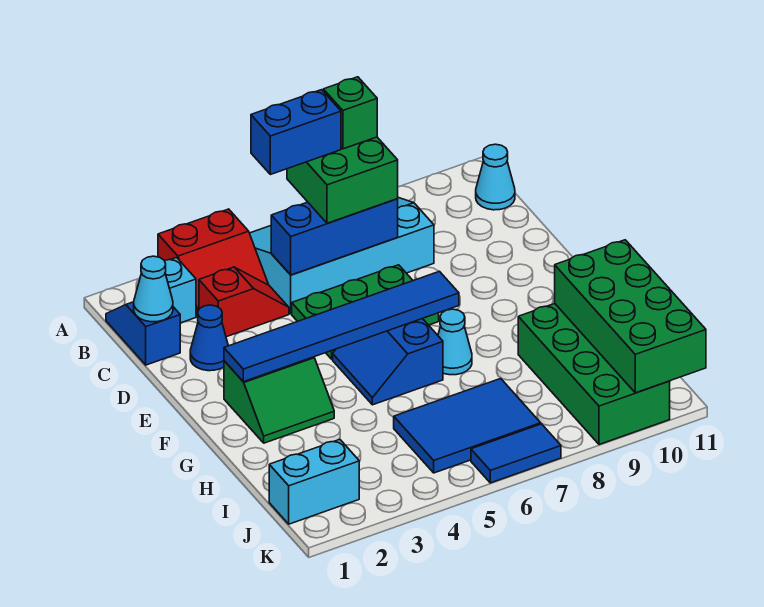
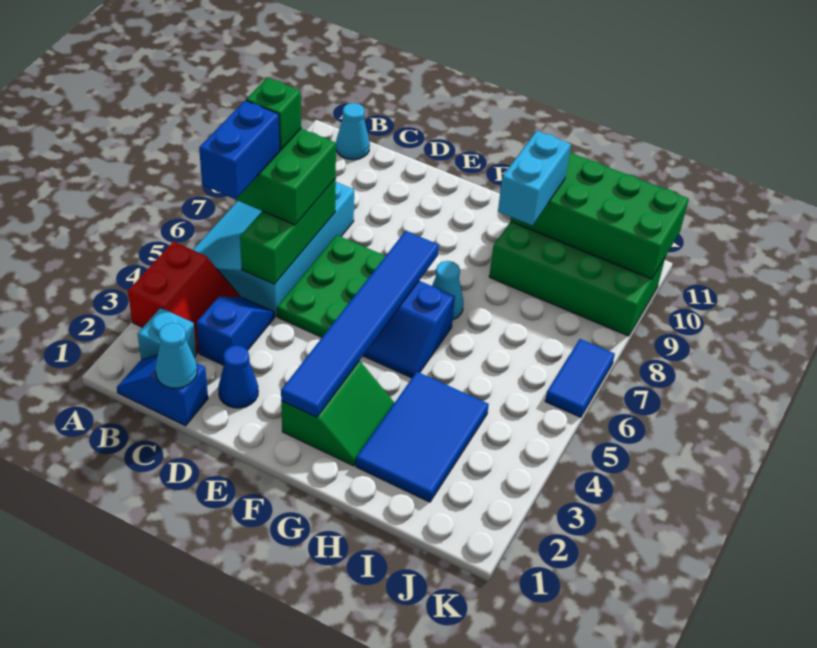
red 1x2 slope [199,267,289,337] -> blue 1x2 slope [197,296,275,365]
blue 1x3 brick [271,199,398,275] -> green 1x3 brick [240,179,336,284]
blue 2x3 tile [394,379,541,473] -> blue 2x3 tile moved to [356,372,489,502]
cyan 1x2 brick [269,439,359,524] -> cyan 1x2 brick moved to [498,131,571,225]

